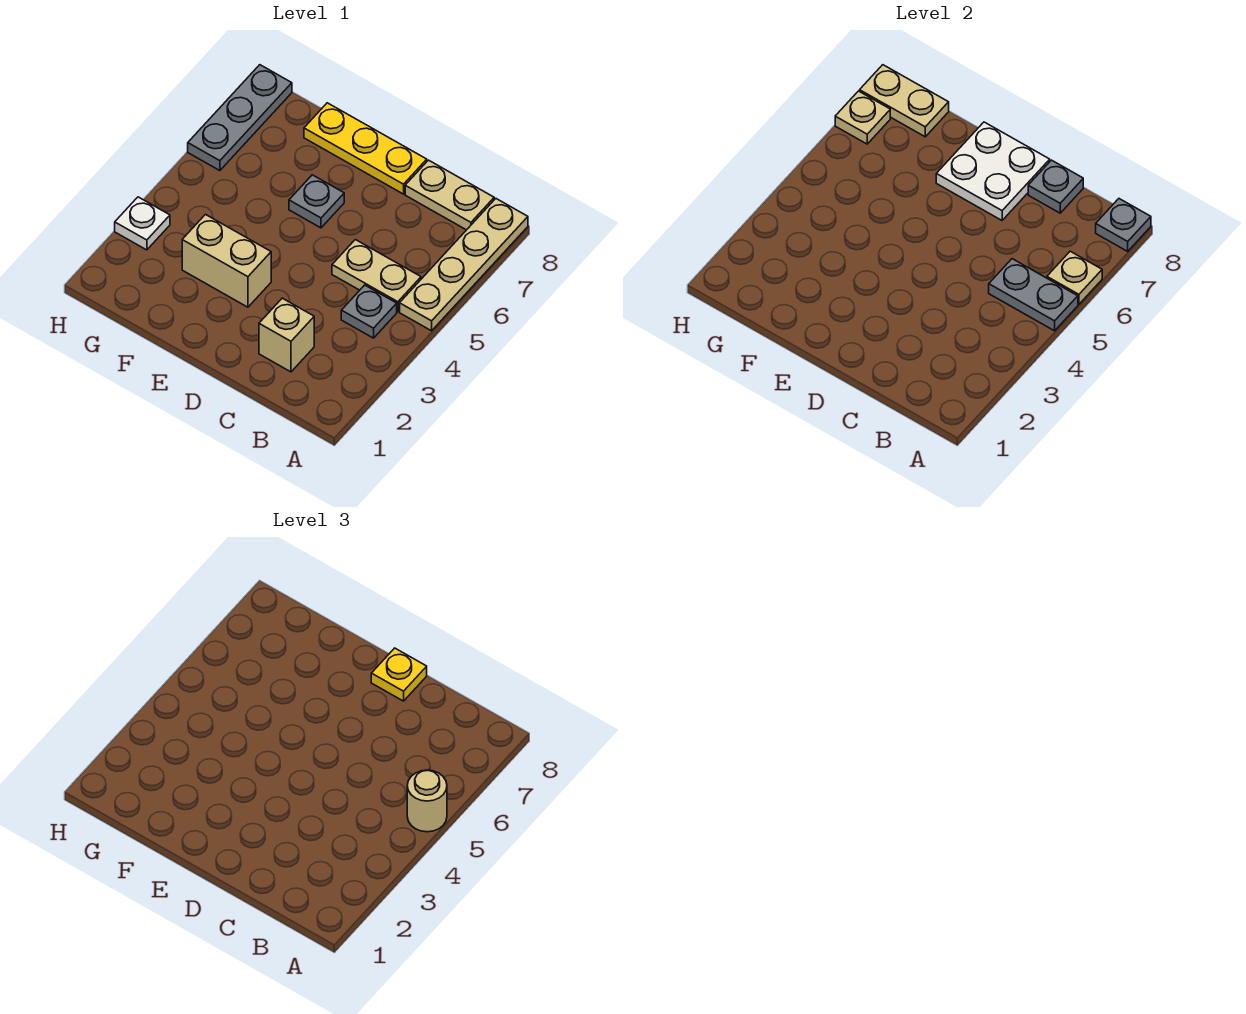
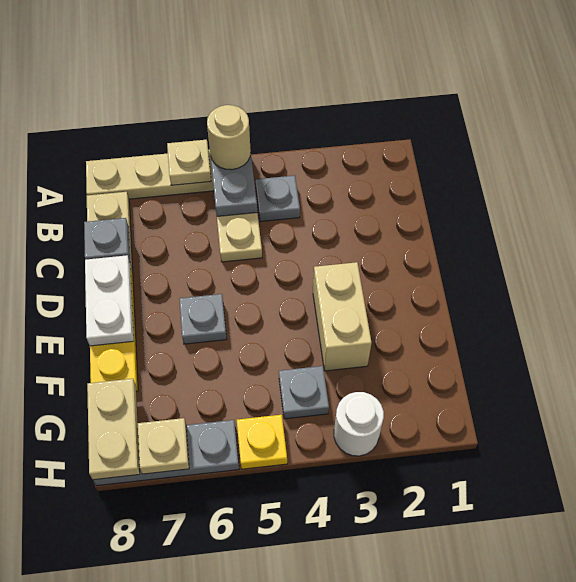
grey 1x1 plate [1096,199,1151,251] -> grey 1x1 plate moved to [279,366,329,419]
tan 1x1 brick [259,298,314,372] -> none
white 2x2 plate [936,122,1050,220] -> white 1x2 plate [85,255,134,346]
yellow 1x1 plate [371,648,427,701] -> yellow 1x1 plate moved to [237,415,287,469]
white 1x1 plate [115,197,170,250] -> white 1x1 round brick [334,392,384,456]

